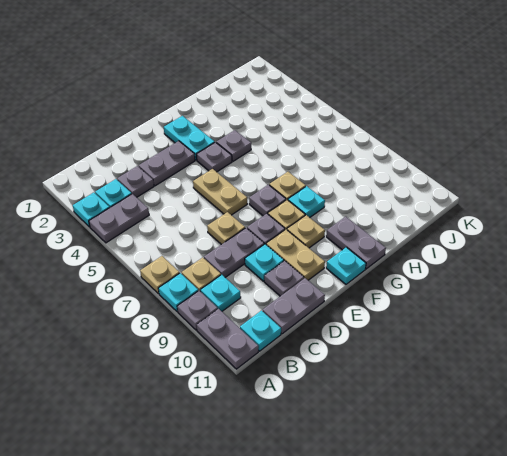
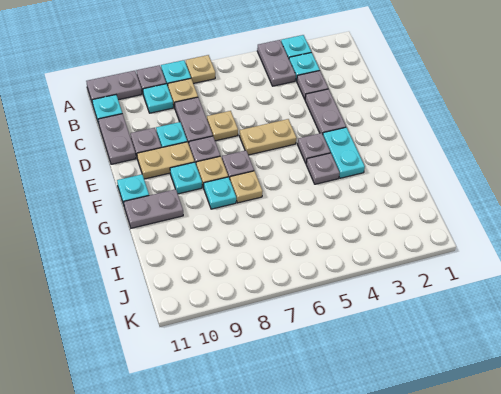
cyan 1x2 plate [164,116,215,160] -> cyan 1x2 plate turned to [323,127,365,178]
tan 1x1 plate [287,215,325,248] -> cyan 1x1 plate [170,162,202,194]

